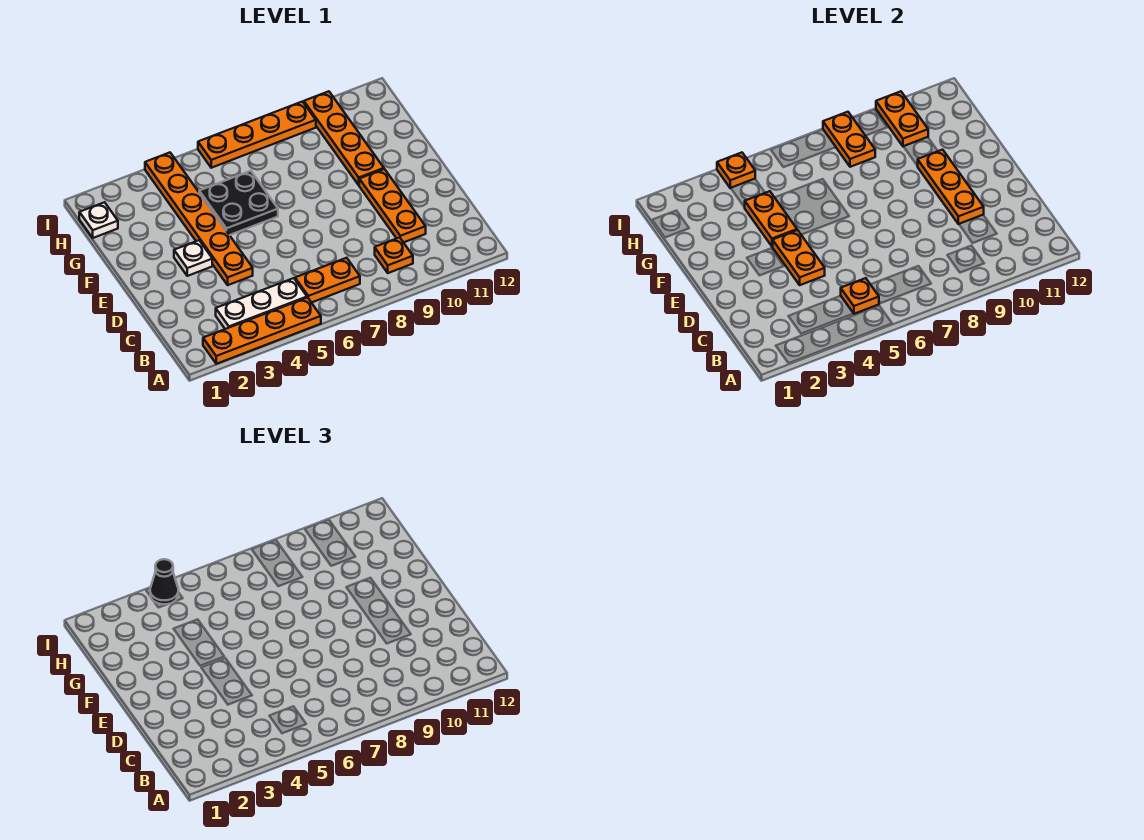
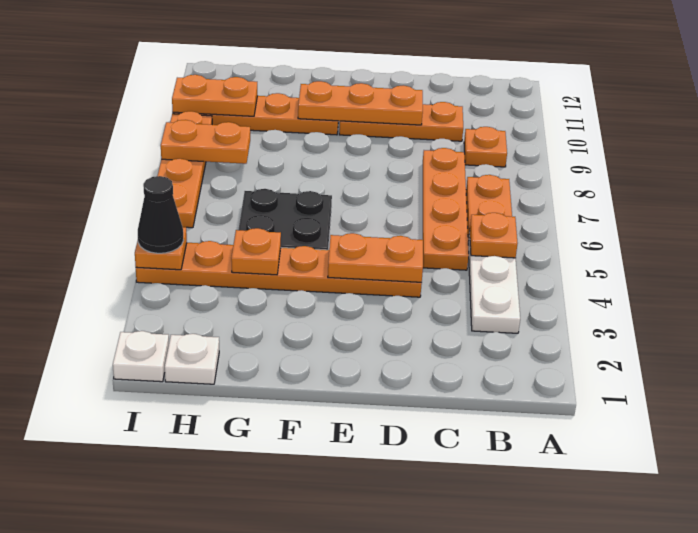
orange 1x4 plate [203,298,321,364] -> orange 1x4 plate moved to [423,148,469,270]
white 1x1 plate [174,240,212,276] -> white 1x1 plate moved to [113,331,169,382]
orange 1x2 plate [745,191,797,246] -> orange 1x1 plate [231,228,281,275]

